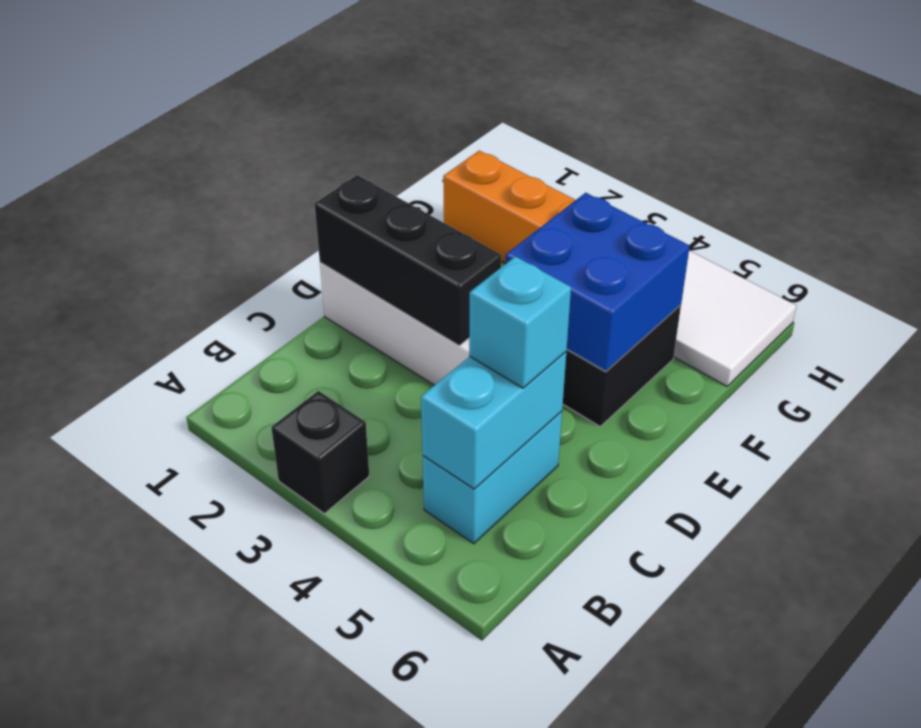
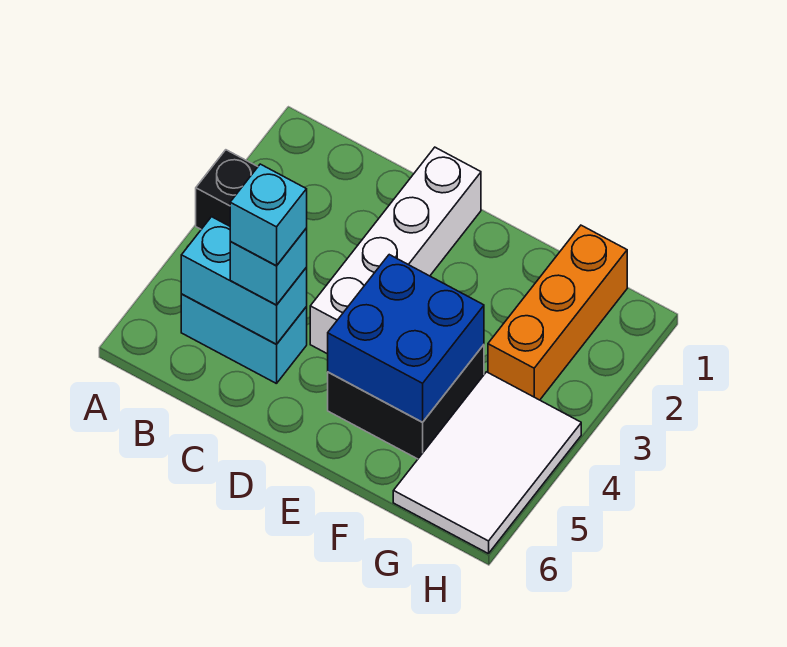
none -> cyan 1x1 brick [230,164,307,266]
black 1x3 brick [315,175,501,345] -> none

